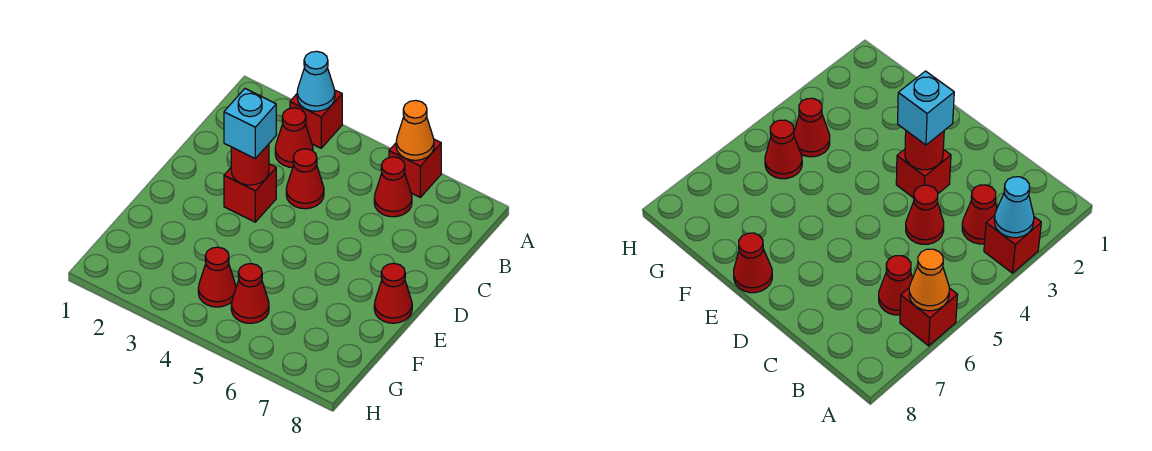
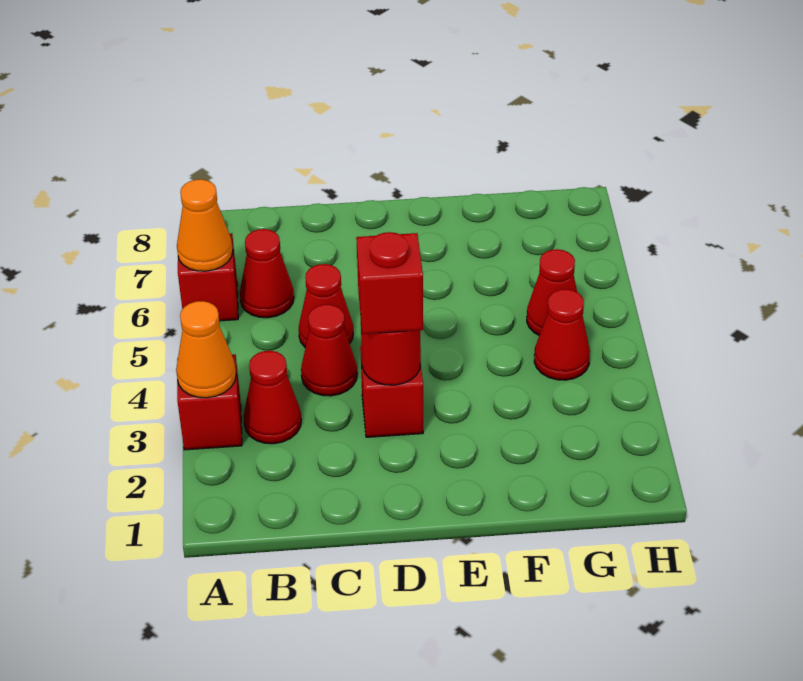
cyan 1x1 cone [297,51,335,111] -> orange 1x1 cone [176,301,236,398]
cyan 1x1 brick [224,89,276,158] -> red 1x1 brick [356,232,423,334]
red 1x1 cone [374,263,412,323] -> red 1x1 cone moved to [299,264,353,348]

